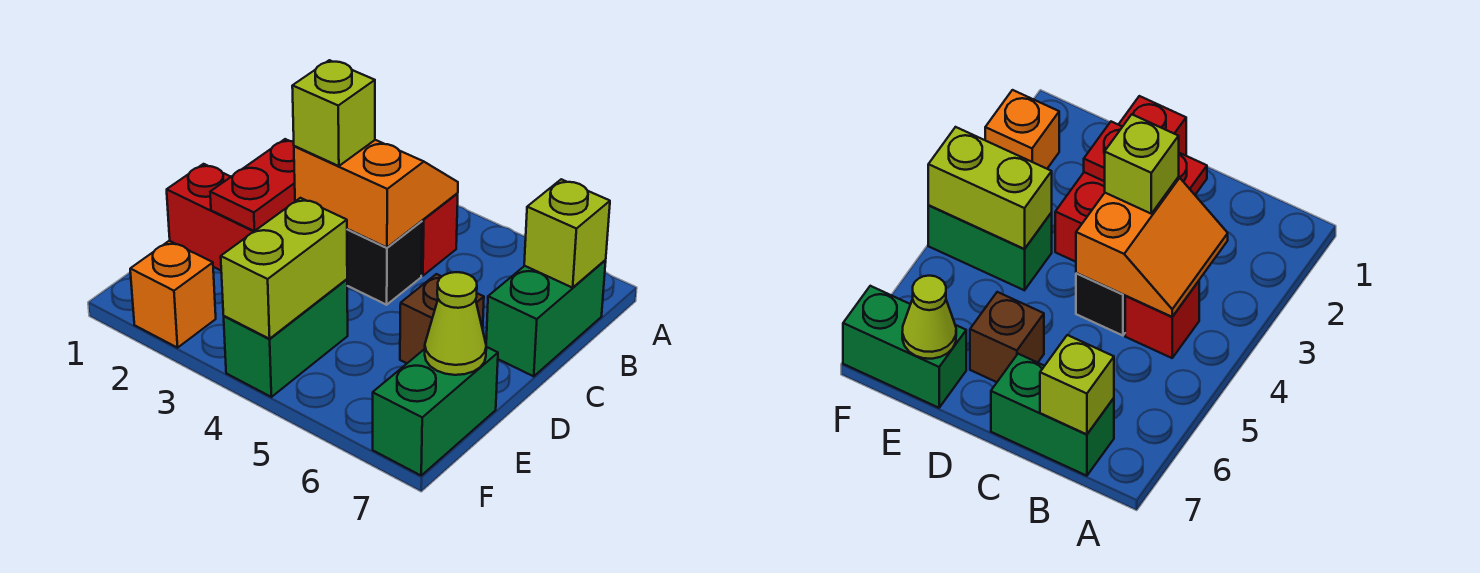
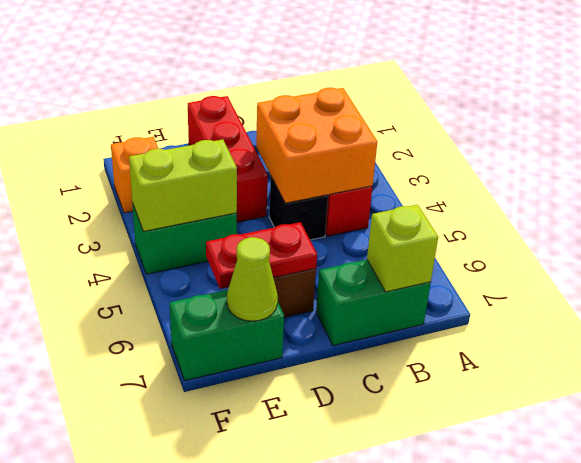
orange 2x2 slope [294,140,458,248] -> orange 2x2 brick [256,88,377,203]
red 1x2 plate [210,139,295,231] -> red 1x2 plate moved to [206,222,317,289]
lime 1x1 brick [292,60,375,166] -> none

